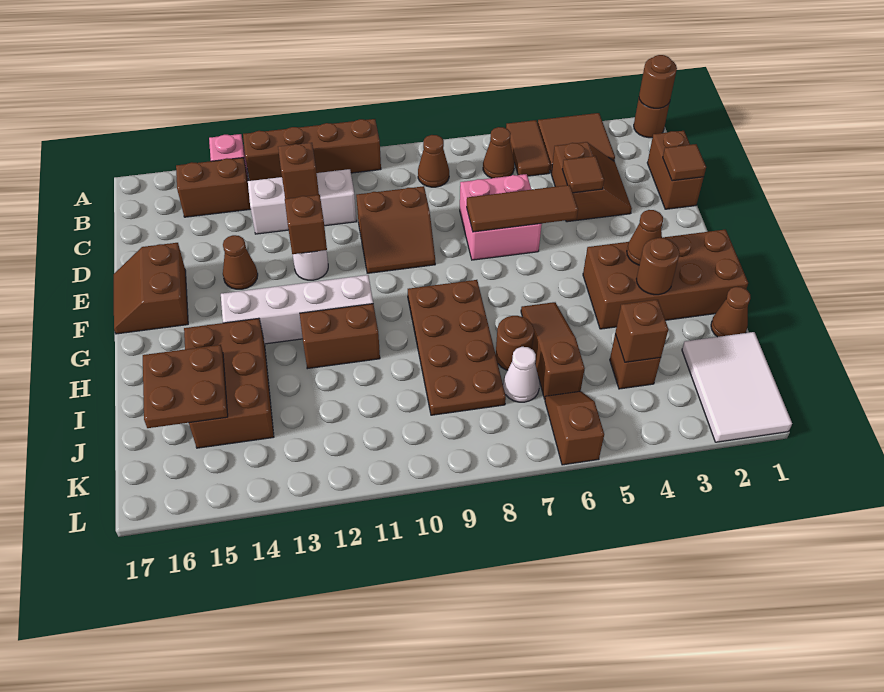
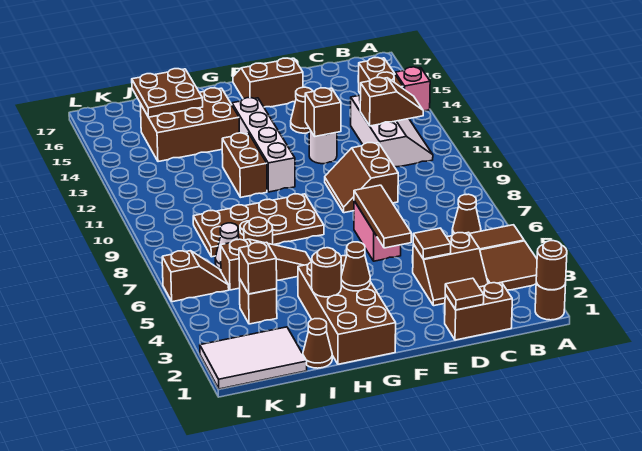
brown 1x4 brick [243,119,381,181] -> none
brown 1x1 cone [418,135,449,187] -> none
pink 2x2 brick [460,174,542,260] -> pink 1x2 brick [354,201,401,261]

